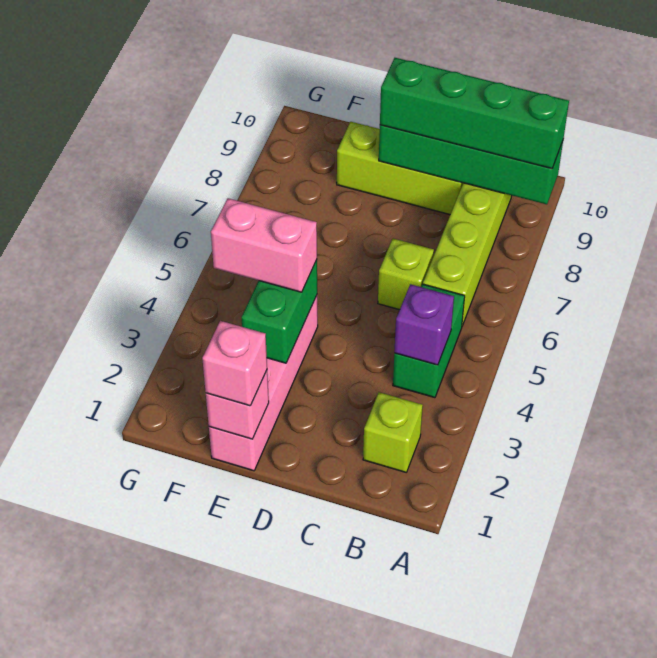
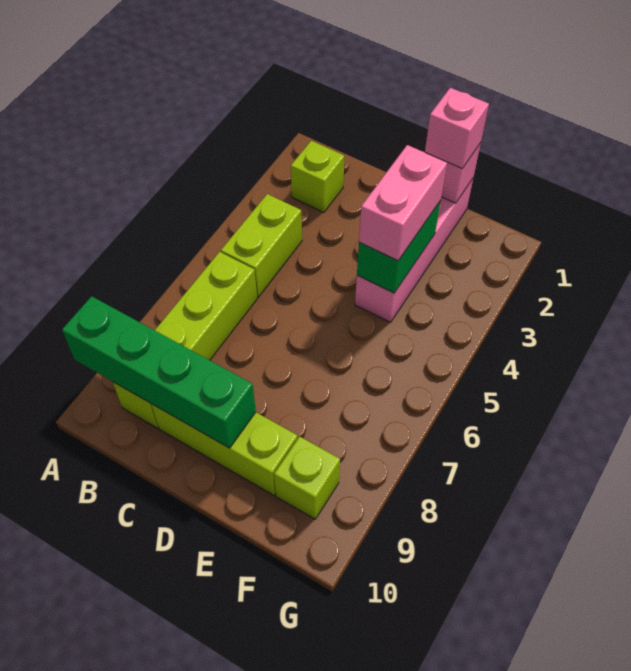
green 1x4 brick [380,58,569,168] -> none
green 1x2 brick [393,284,465,398] -> lime 1x2 brick [221,194,302,297]
purple 1x1 brick [394,284,454,365] -> none
lime 1x1 brick [378,239,434,310] -> lime 1x1 brick moved to [274,436,340,519]
pink 1x2 brick [211,198,317,292] -> pink 1x2 brick turned to [359,145,447,261]

